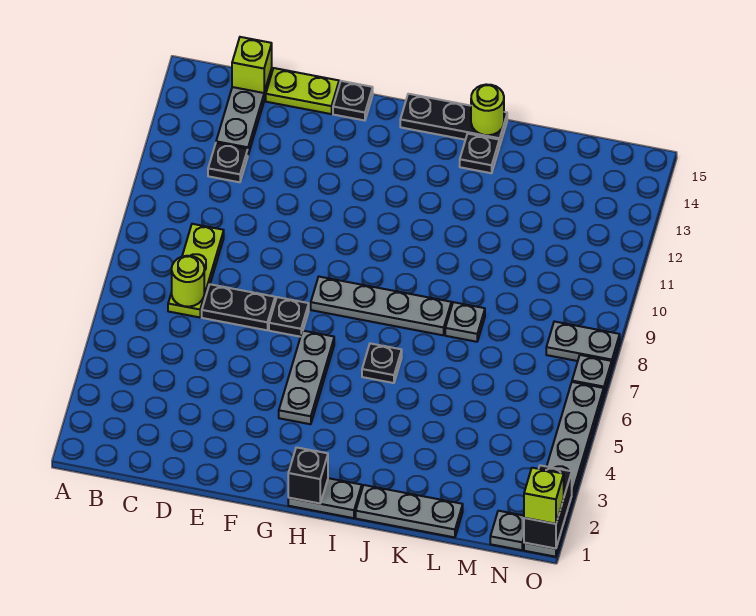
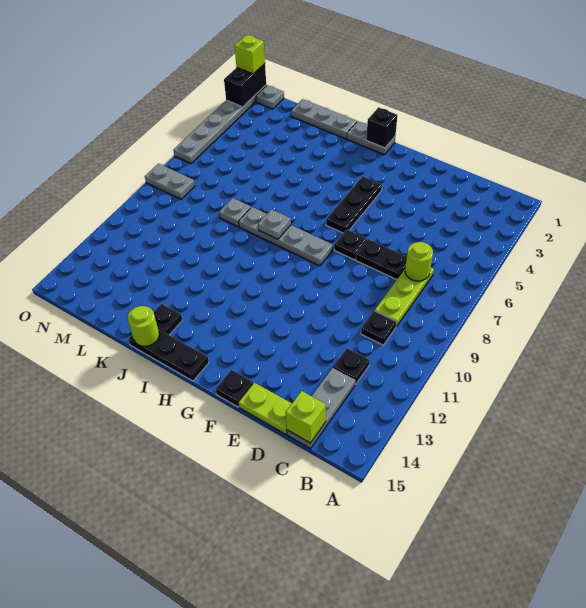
grey 1x3 plate [279,331,334,424] -> black 1x3 plate [326,176,382,233]
black 1x1 plate [362,343,402,383] -> black 1x1 plate moved to [361,311,397,345]
grey 1x1 plate [572,355,612,393] -> grey 1x1 plate moved to [258,209,291,239]

